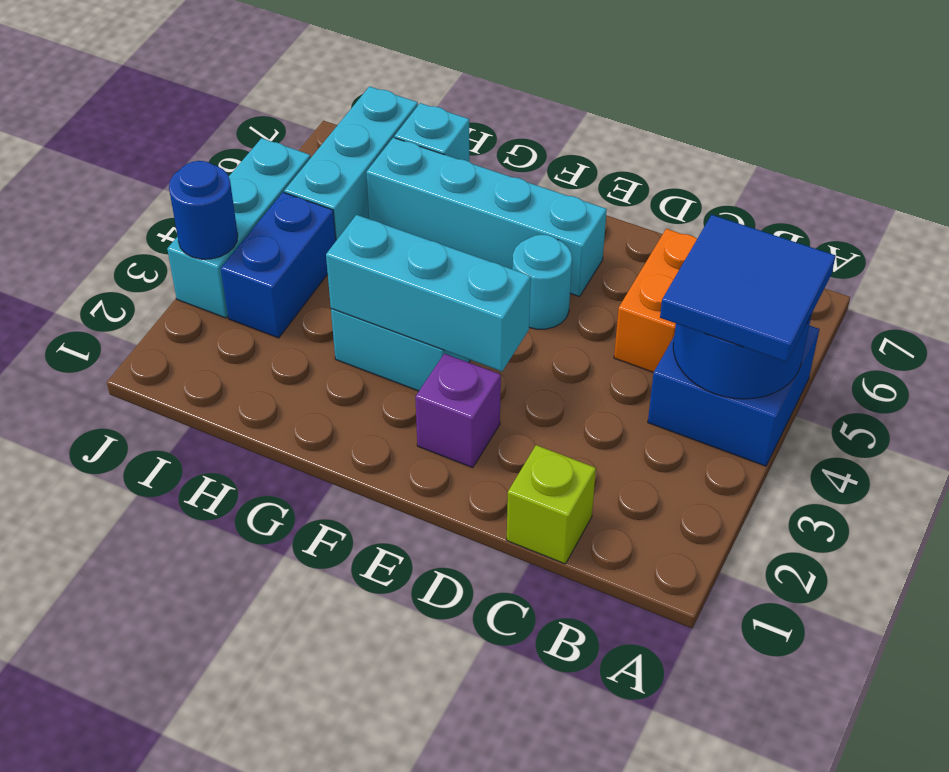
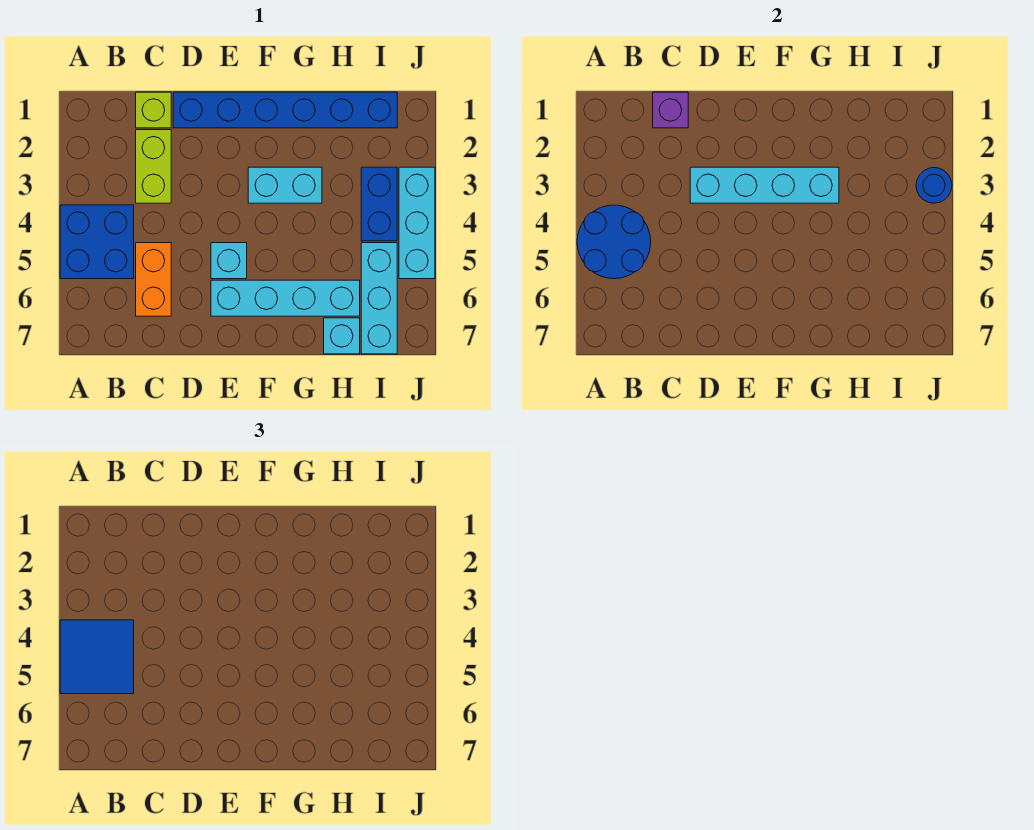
none -> lime 1x2 brick [136,130,171,203]
none -> blue 1x6 brick [173,92,397,128]
purple 1x1 brick [415,354,501,468] -> purple 1x1 brick moved to [653,92,688,128]
cyan 1x3 brick [326,215,531,371] -> cyan 1x4 brick [690,167,839,203]
cyan 1x1 round brick [512,235,572,329] -> cyan 1x1 brick [211,243,247,279]

